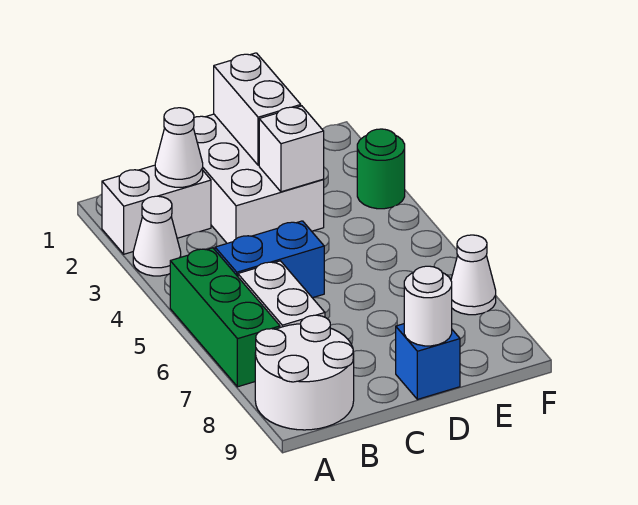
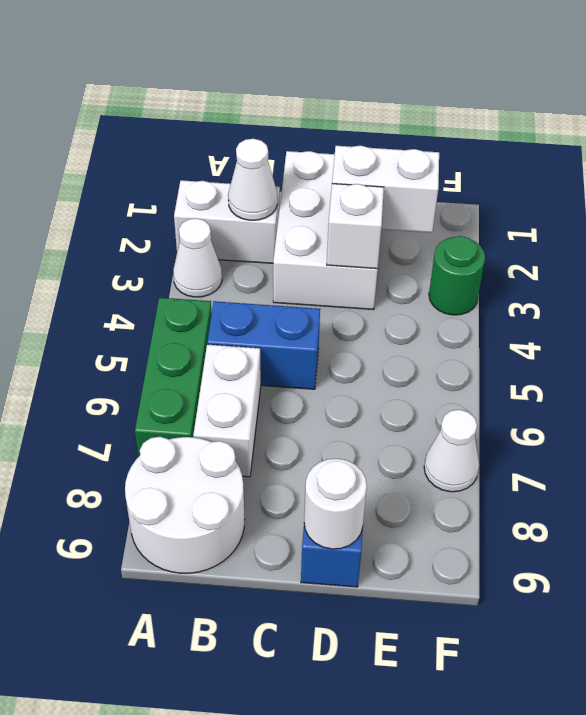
white 1x2 brick [214,53,301,165] -> white 1x2 brick turned to [332,146,439,233]

